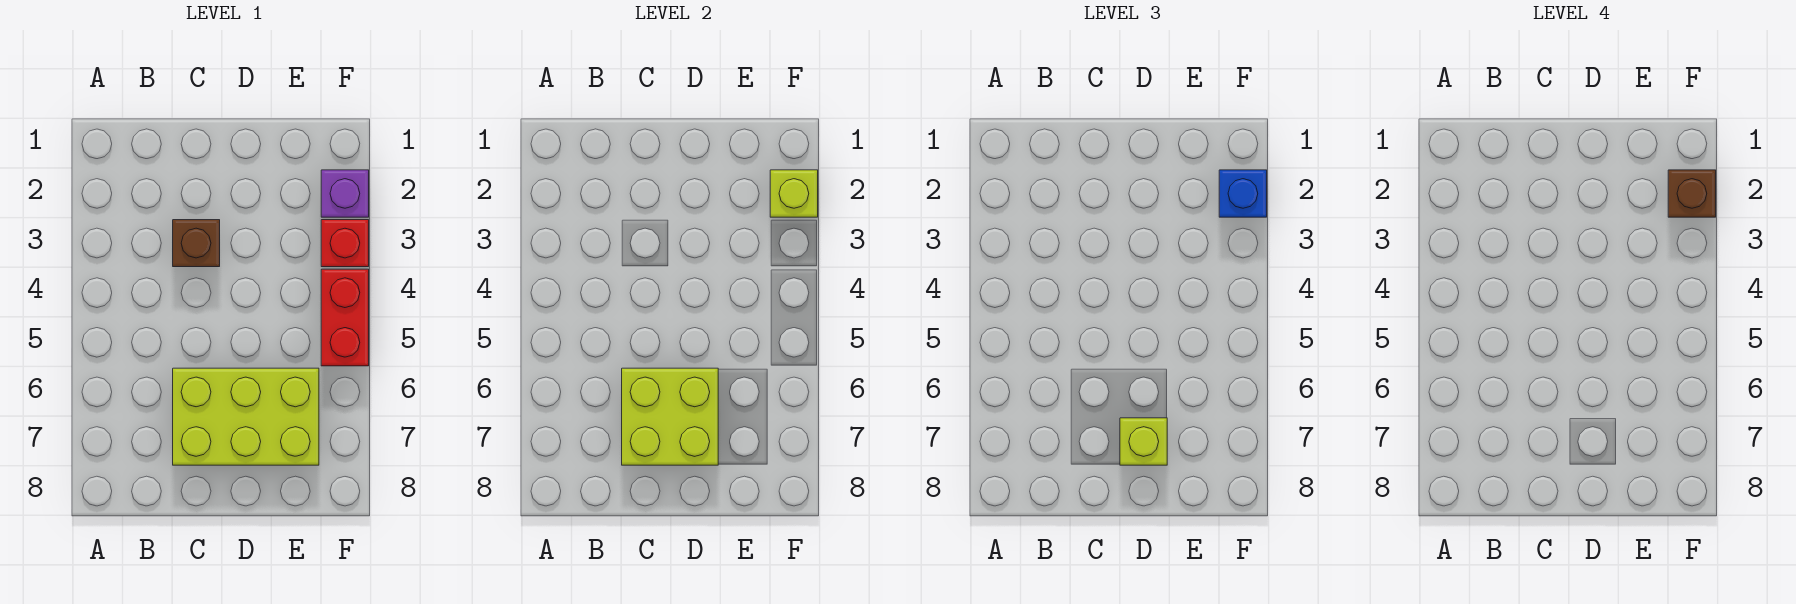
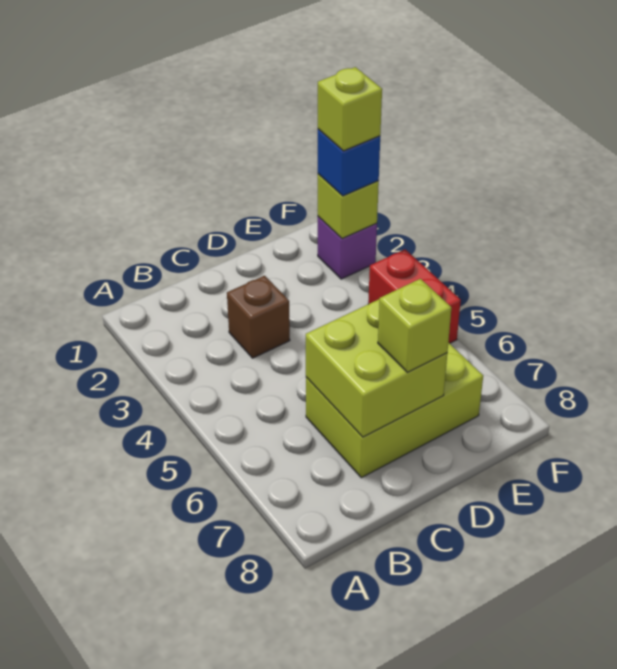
brown 1x1 brick [1668,170,1716,217] -> lime 1x1 brick [318,67,382,151]
red 1x1 brick [321,220,369,267] -> none

